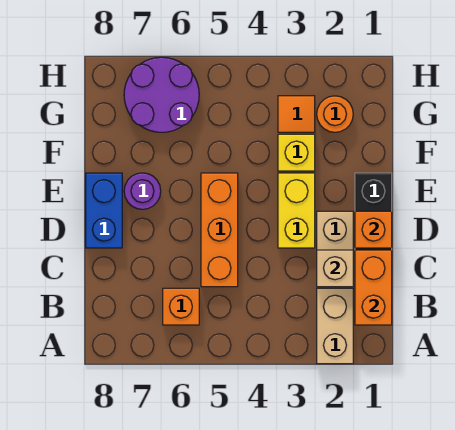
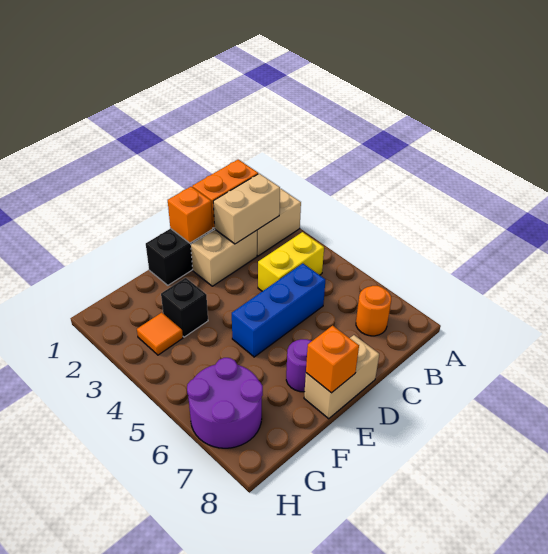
orange 1x1 brick [163,288,199,325] -> orange 1x1 brick moved to [306,326,359,393]
tan 1x1 brick [317,250,353,287] -> tan 1x2 brick [213,174,280,244]
orange 1x3 brick [201,173,238,287] -> blue 1x3 brick [232,264,325,357]
yellow 1x2 brick [278,173,315,248] -> yellow 1x2 brick moved to [258,232,324,291]
blue 1x2 brick [86,173,122,248] -> tan 1x2 brick [304,335,379,419]
yellow 1x1 brick [278,134,315,171] -> black 1x1 brick [161,278,208,337]
orange 1x1 round brick [317,96,353,132] -> orange 1x1 round brick moved to [356,286,391,336]

